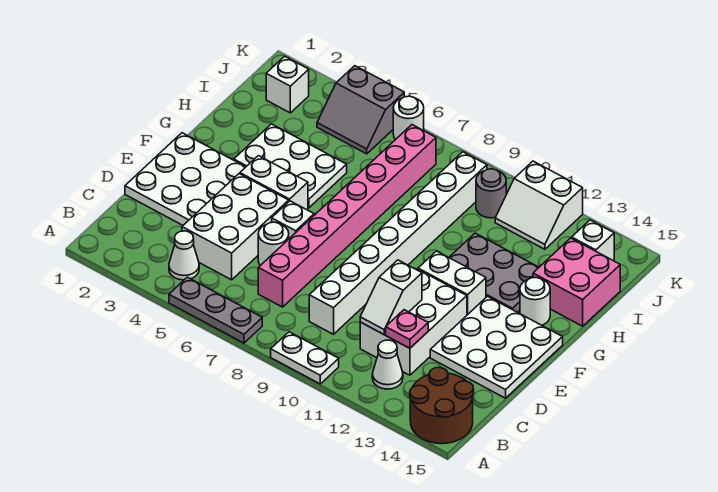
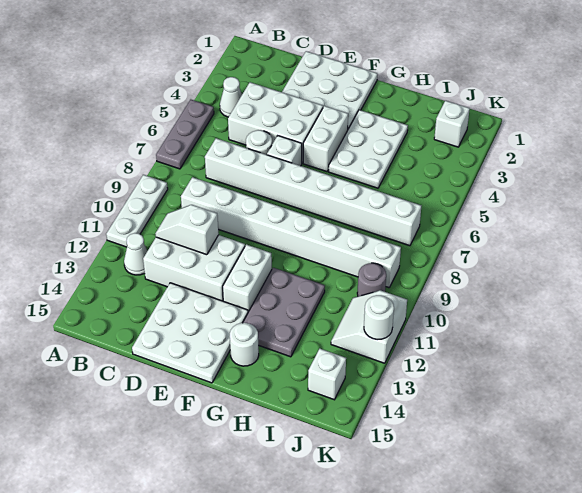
white 1x2 plate [271,332,339,384] -> white 1x3 plate [106,175,168,247]
brown 2x2 round brick [410,367,474,444] -> none
pink 1x8 brick [258,125,436,307] -> white 1x8 brick [205,138,421,246]
pink 1x1 plate [386,310,428,348] -> none
pink 2x2 brick [533,238,620,326] -> none
grey 2x2 slope [317,66,404,154] -> none
white 1x1 round brick [393,96,424,140] -> white 1x1 round brick moved to [364,295,394,340]

